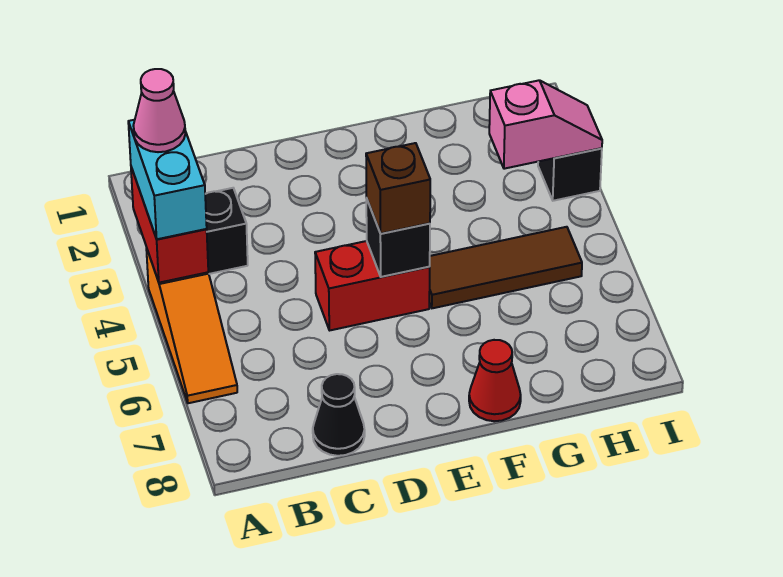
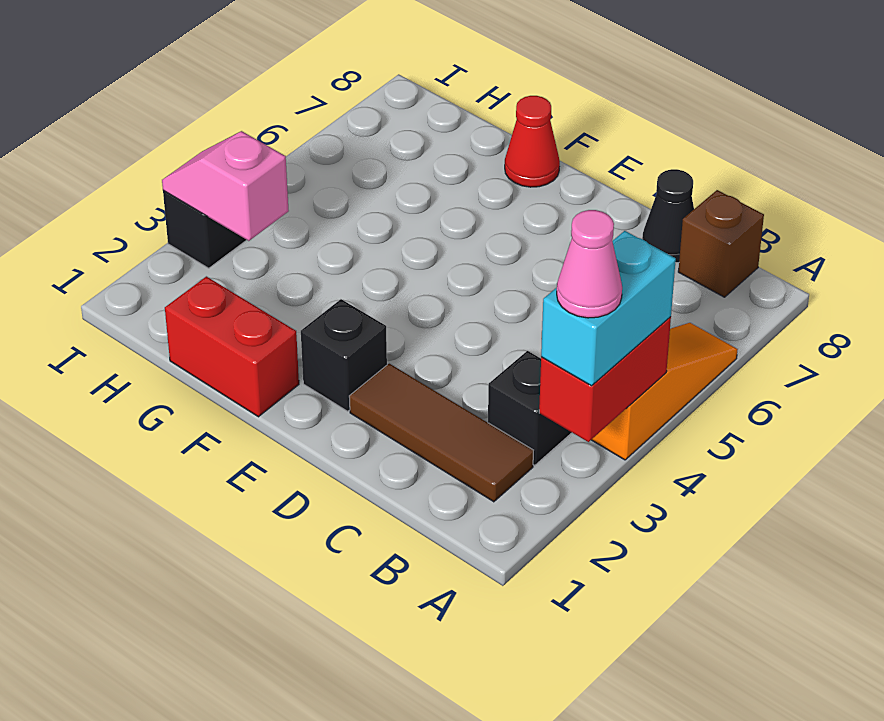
red 1x2 brick [315,241,430,330] -> red 1x2 brick moved to [165,276,299,417]
black 1x1 brick [366,198,430,277] -> black 1x1 brick moved to [301,299,387,411]
brown 1x1 brick [366,143,430,234] -> brown 1x1 brick moved to [678,190,764,297]
brown 1x3 tile [429,227,582,308] -> brown 1x3 tile moved to [349,364,533,502]

